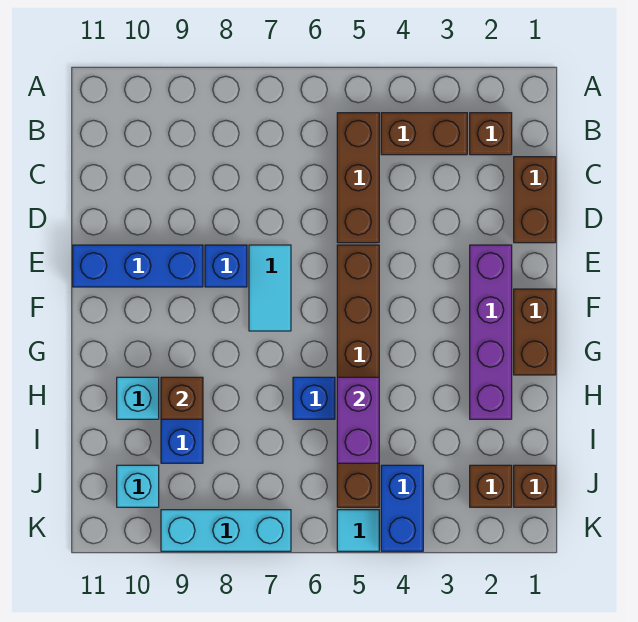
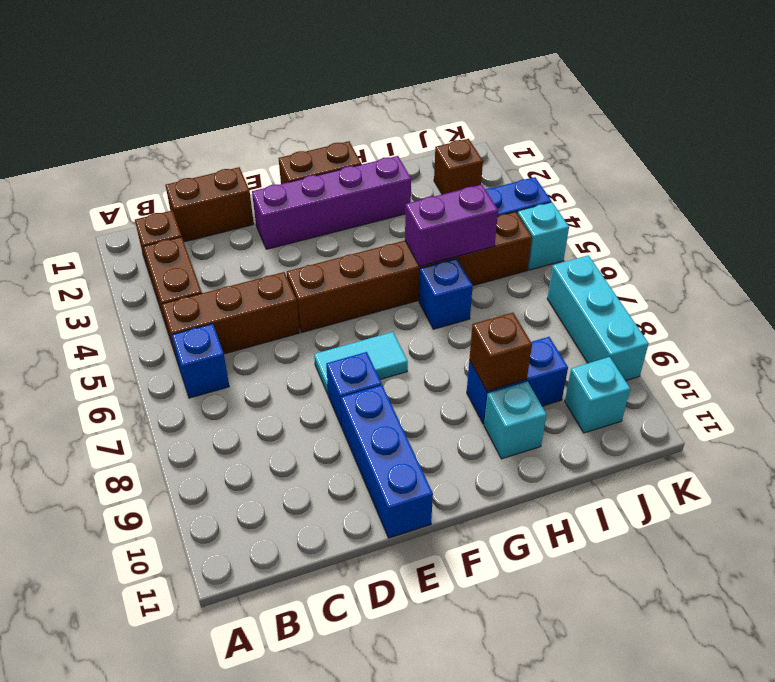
none -> blue 1x1 brick [172,324,229,398]
brown 1x1 brick [514,465,556,507] -> none
cyan 1x1 tile [337,510,379,551] -> cyan 1x1 brick [517,202,569,270]

